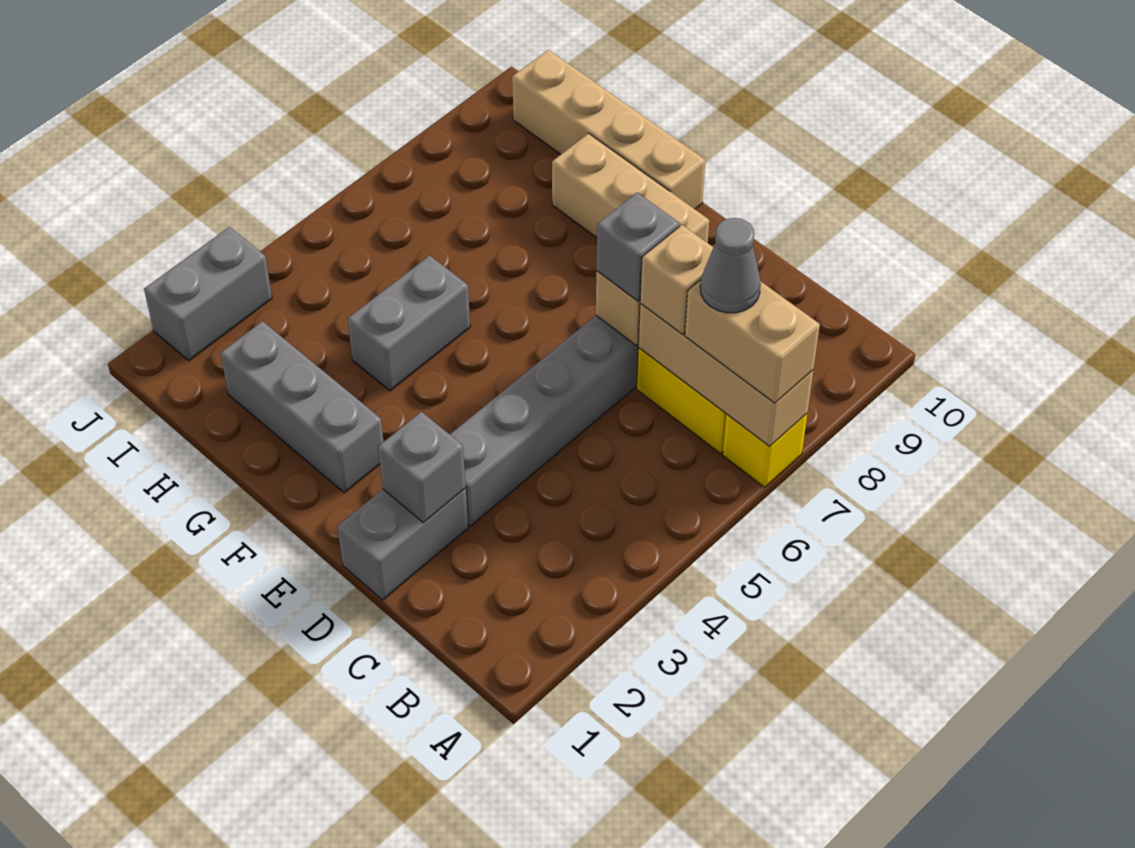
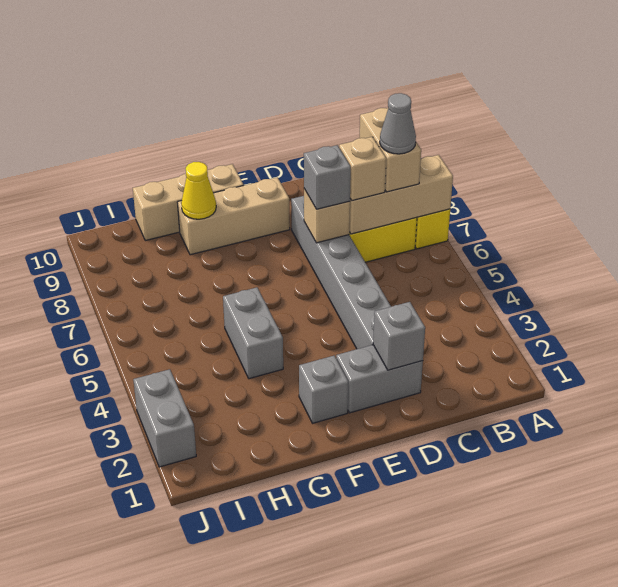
tan 1x2 brick [685,280,820,403] -> tan 1x2 brick turned to [360,108,421,192]
grey 1x2 brick [337,488,468,600] -> grey 1x2 brick turned to [336,345,423,413]
grey 1x3 brick [220,321,384,493] -> grey 1x1 brick [299,356,348,423]
tan 1x4 brick [512,50,705,209] -> tan 1x3 brick [133,164,244,241]
none -> yellow 1x1 cone [181,162,216,219]

